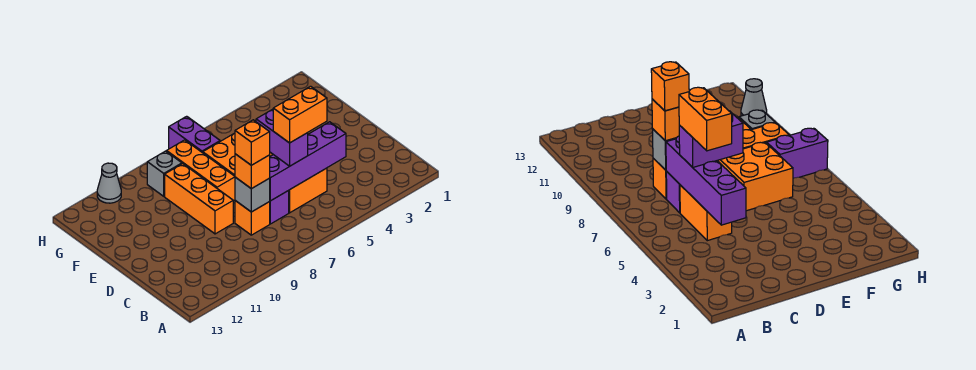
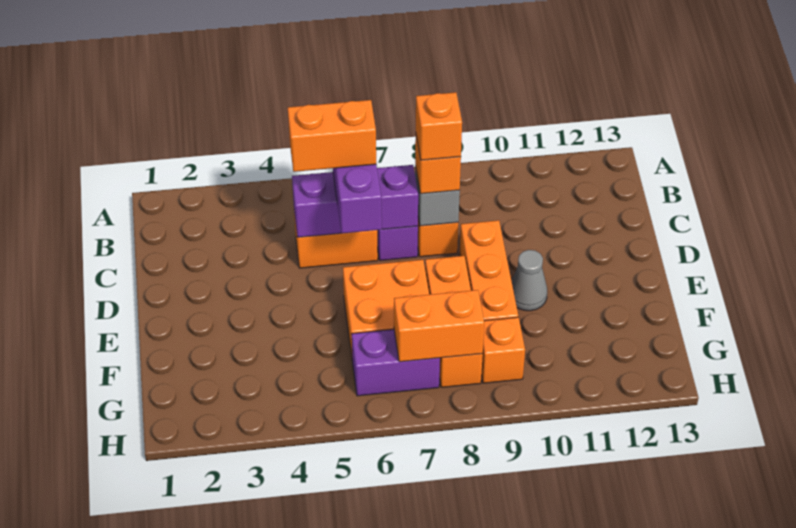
purple 1x4 brick [269,122,346,201] -> purple 1x3 brick [292,165,418,237]
purple 1x2 brick [169,116,220,153] -> purple 1x2 brick turned to [352,329,440,396]
none -> orange 1x2 brick [394,290,484,362]
grey 1x1 brick [147,151,182,196] -> orange 1x1 brick [481,317,525,383]
grey 1x1 cone [97,163,121,203] -> grey 1x1 cone moved to [512,250,547,311]

